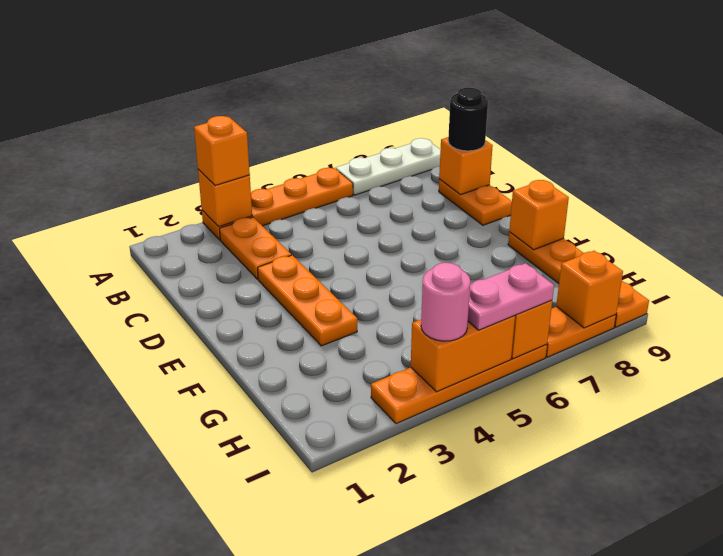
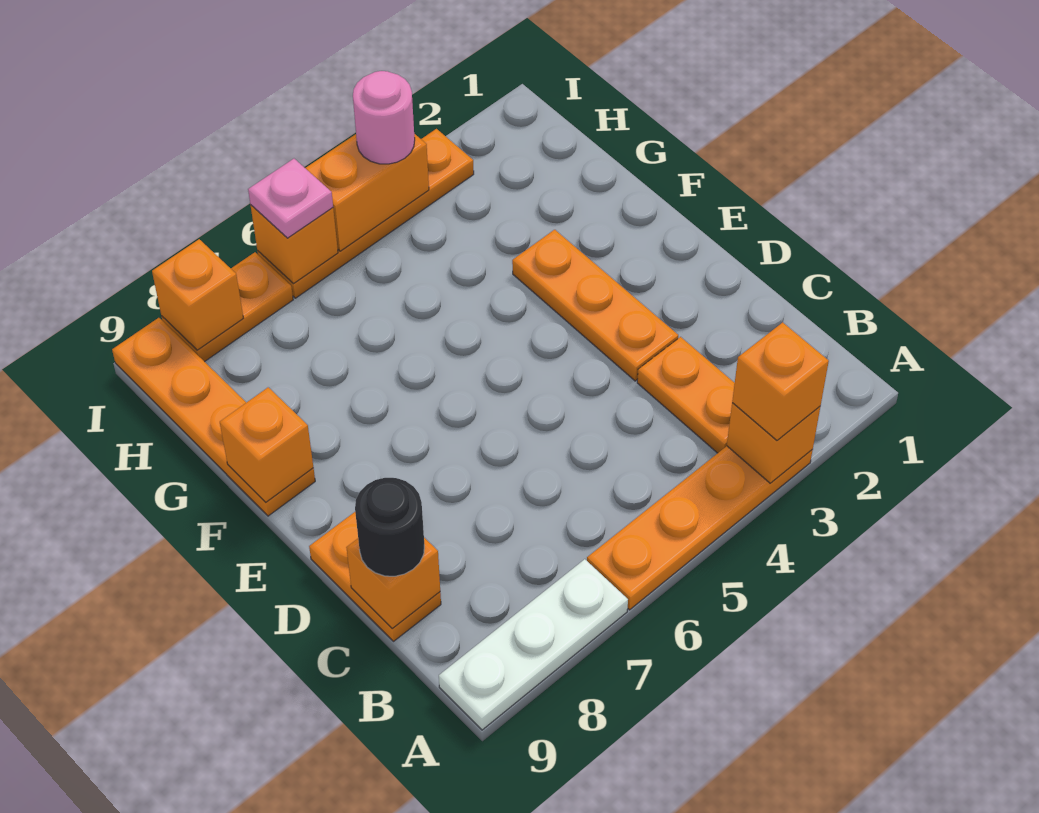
pink 1x2 plate [468,263,554,330] -> pink 1x1 plate [248,159,333,238]

